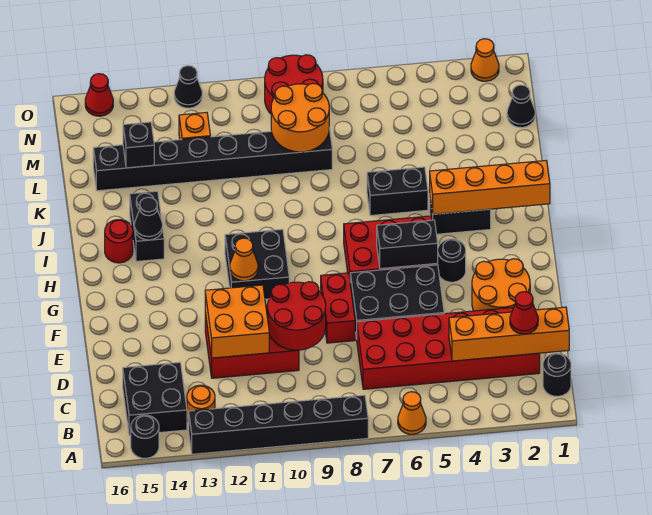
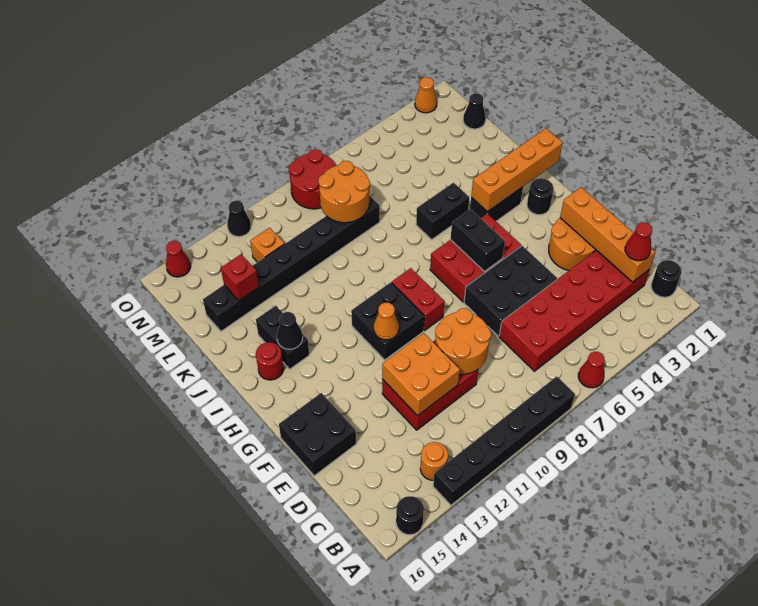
orange 1x1 cone [398,392,426,434] -> red 1x1 cone [578,352,604,388]
black 2x2 brick [123,362,187,435] -> black 2x2 brick moved to [279,393,356,476]
orange 1x4 brick [449,307,569,361] -> orange 1x4 brick turned to [560,187,655,282]
red 2x2 round brick [268,282,326,350] -> orange 2x2 round brick [435,308,491,374]
red 1x2 brick [321,273,355,343] -> red 1x2 brick moved to [392,268,444,331]
black 1x1 round brick [437,239,466,282] -> black 1x1 round brick moved to [527,178,554,215]
black 1x2 brick [377,220,438,269] -> black 1x2 brick turned to [450,209,505,272]
black 1x1 brick [123,122,154,168] -> red 1x1 brick [221,254,259,301]

